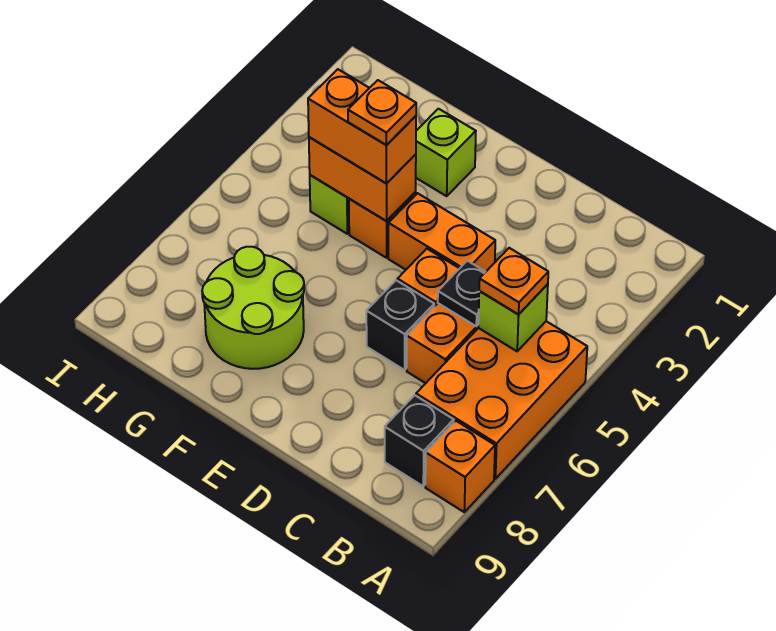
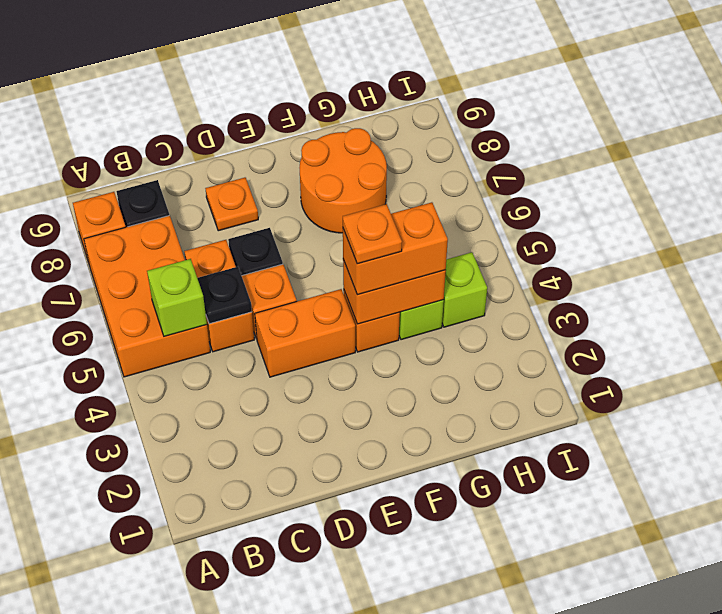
orange 1x1 plate [479,248,548,315] -> orange 1x1 plate moved to [205,178,258,231]
lime 1x1 brick [416,109,476,196] -> lime 1x1 brick moved to [442,252,487,327]
lime 2x2 round brick [202,247,304,369] -> orange 2x2 round brick [299,128,387,233]

